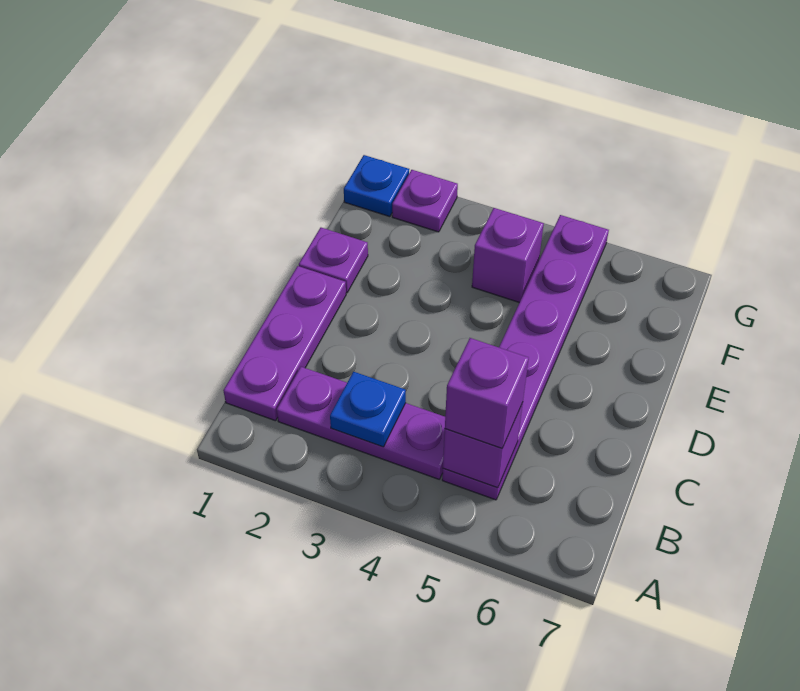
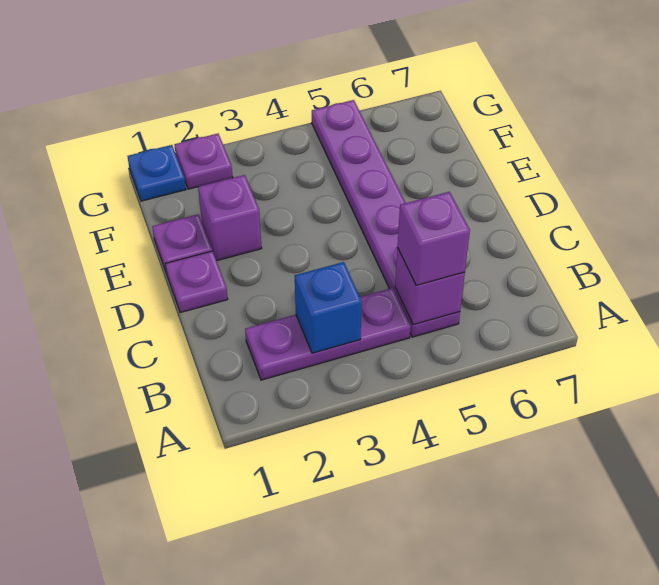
purple 1x3 plate [223,266,346,421] -> purple 1x1 plate [166,251,228,313]
blue 1x1 plate [330,372,406,447] -> blue 1x1 brick [295,262,362,353]
purple 1x1 brick [472,208,544,303] -> purple 1x1 brick moved to [198,175,262,261]

